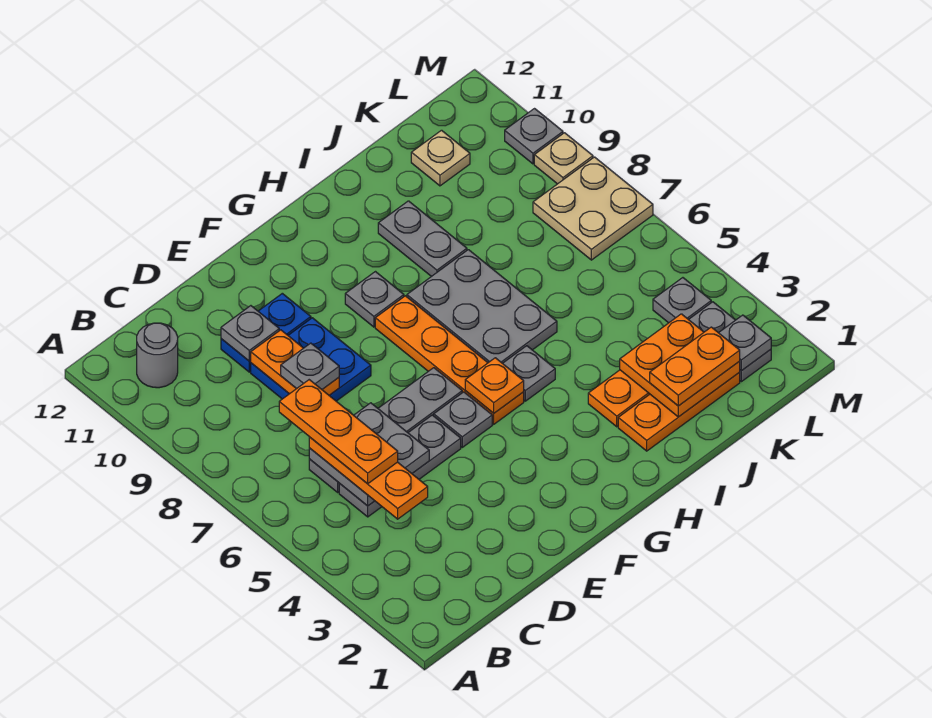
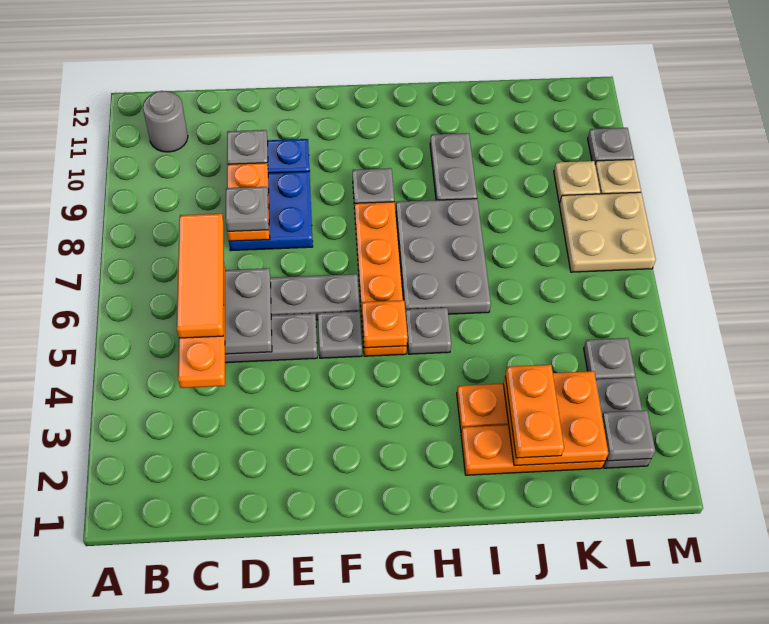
orange 1x3 plate [279,380,398,484] -> orange 1x3 tile [177,214,224,338]
orange 1x2 plate [650,327,740,406] -> orange 1x2 plate turned to [505,365,564,458]
tan 1x1 plate [411,130,470,186] -> tan 1x1 plate moved to [554,161,600,203]

